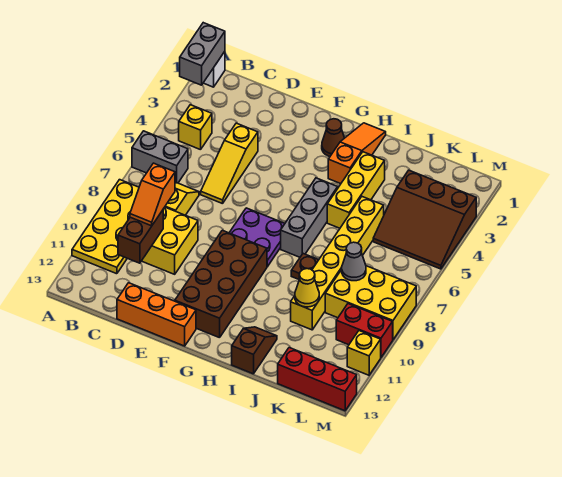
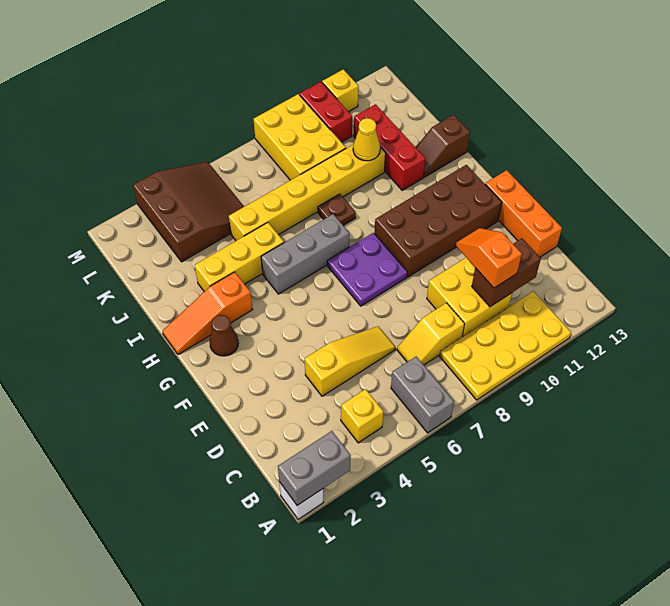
orange 1x2 slope [130,163,175,226] -> orange 1x2 slope turned to [456,228,522,288]
grey 1x1 cone [342,242,366,281] -> none
red 1x3 brick [278,348,357,411] -> red 1x3 brick moved to [354,104,425,190]

